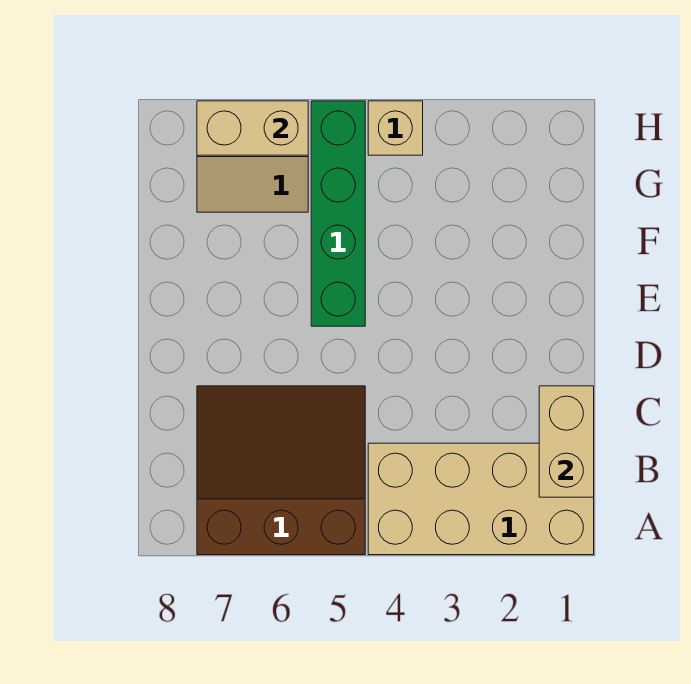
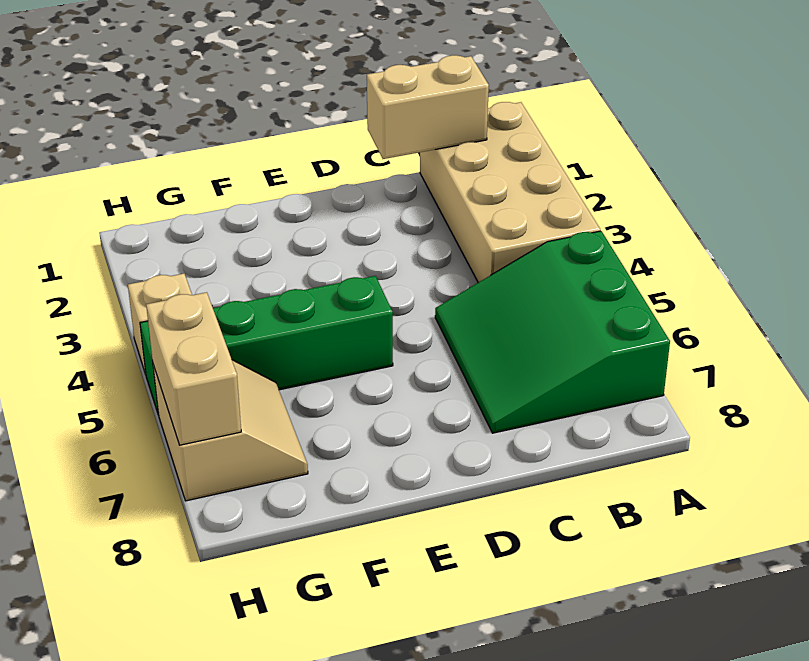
brown 3x3 slope [197,386,365,555] -> green 3x3 slope [435,231,670,433]

